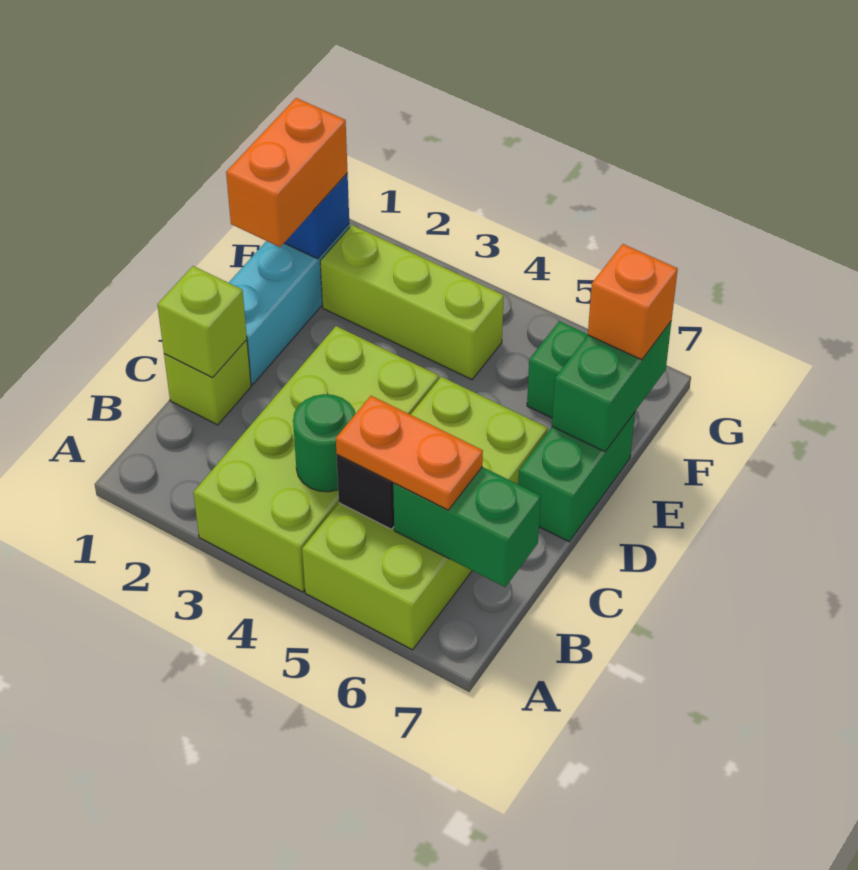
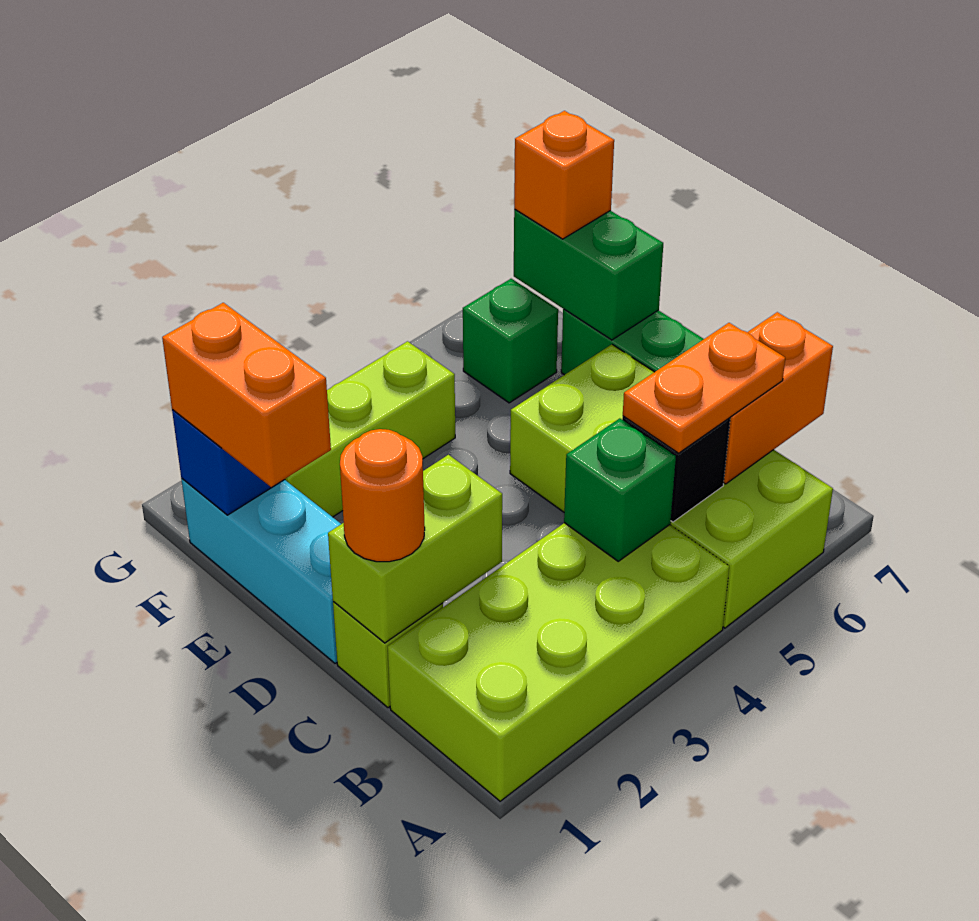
lime 2x4 brick [193,326,439,592] -> lime 2x4 brick turned to [387,523,729,801]
green 1x1 round brick [293,394,356,492] -> green 1x1 brick [564,418,676,561]
green 1x2 brick [393,467,541,587] -> orange 1x2 brick [724,312,833,484]
lime 1x1 brick [157,266,247,378] -> lime 1x2 brick [328,455,502,643]
none -> orange 1x1 round brick [340,429,425,562]

